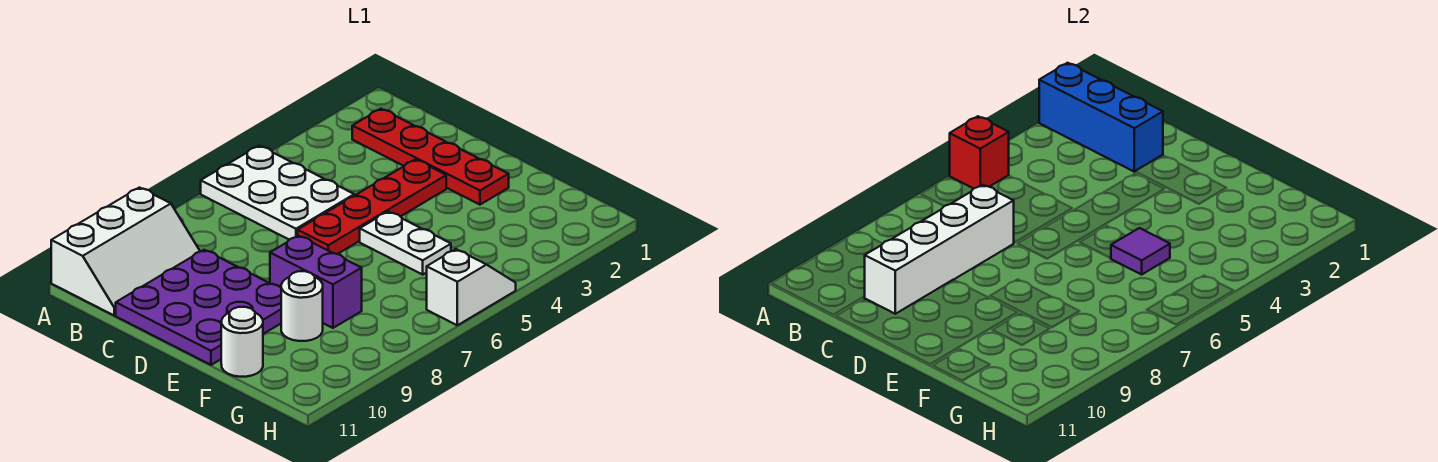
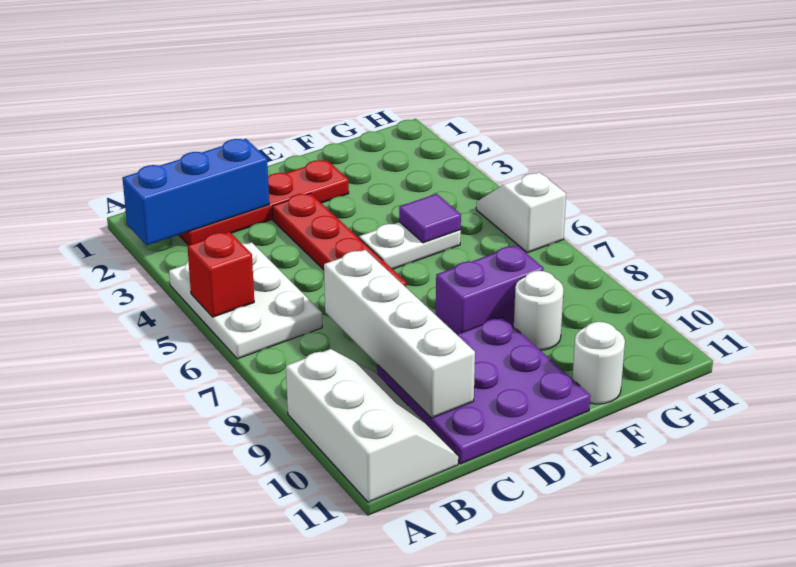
white 2x3 plate [201,146,354,240] -> white 2x3 plate turned to [169,242,322,359]

